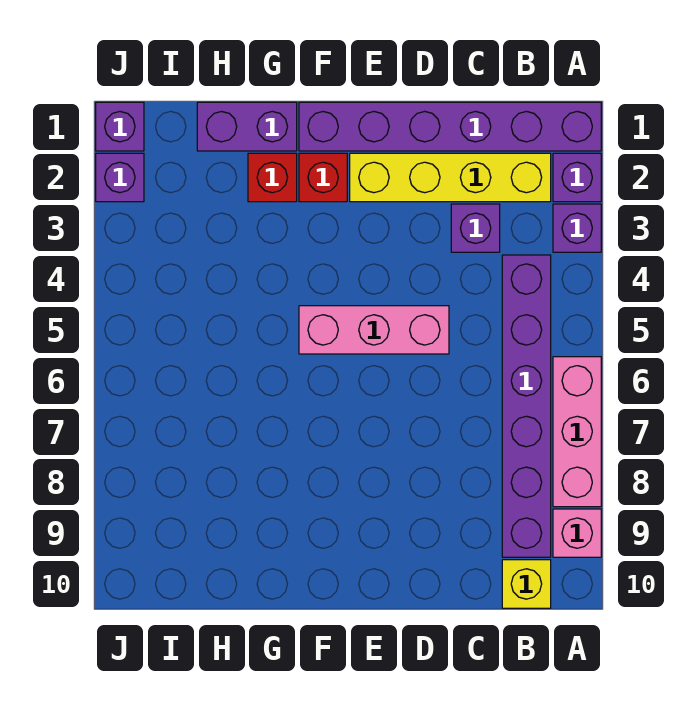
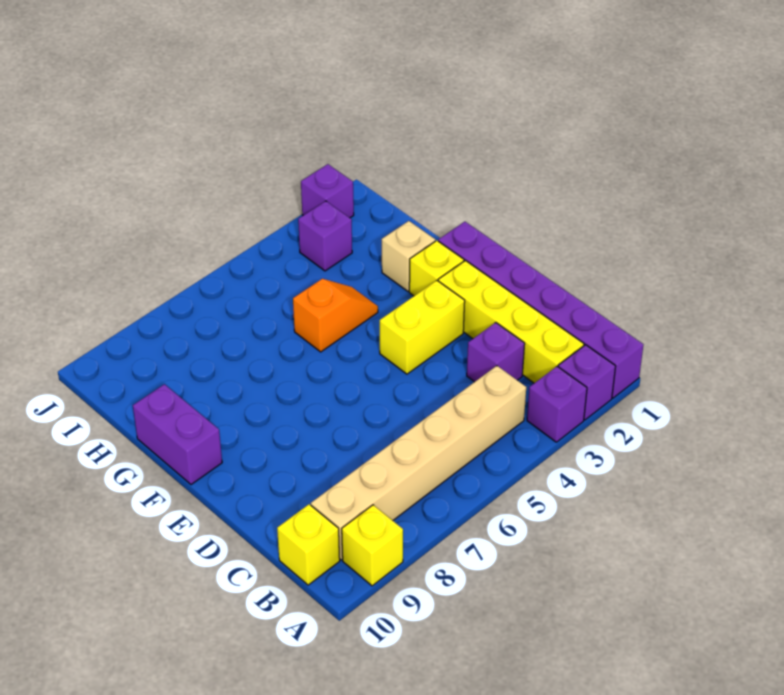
pink 1x3 brick [553,357,601,507] -> none
pink 1x1 brick [553,509,601,557] -> yellow 1x1 brick [342,505,403,586]
purple 1x6 brick [502,255,551,557] -> tan 1x6 brick [311,366,526,560]
pink 1x3 brick [299,306,449,354] -> none
none -> yellow 1x2 brick [380,281,465,374]
red 1x1 brick [299,153,347,202] -> yellow 1x1 brick [409,241,464,296]
purple 1x2 brick [197,102,297,151] -> purple 1x2 brick moved to [133,384,222,485]
red 1x1 brick [248,153,297,202] -> tan 1x1 brick [382,221,435,291]
none -> orange 1x2 slope [293,279,378,352]
purple 1x1 brick [96,102,144,151] -> purple 1x1 brick moved to [298,201,352,271]

